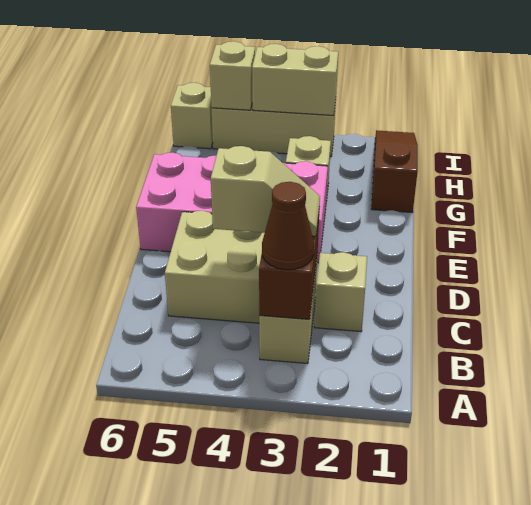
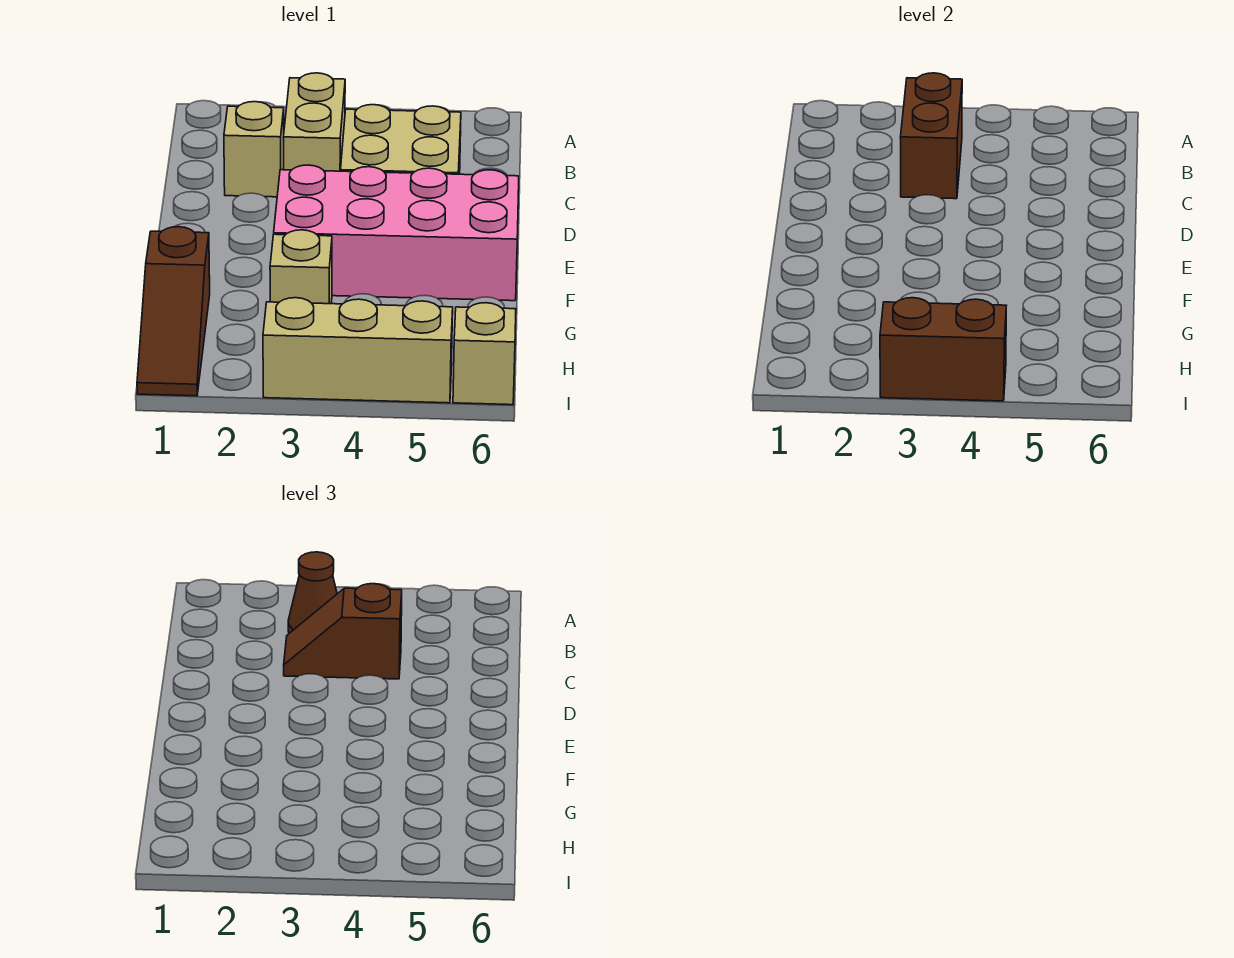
tan 1x2 slope [211,146,320,236] -> brown 1x2 slope [284,584,402,679]
tan 1x2 brick [252,44,338,116] -> brown 1x2 brick [880,298,1006,401]
tan 1x1 brick [210,41,255,110] -> none

